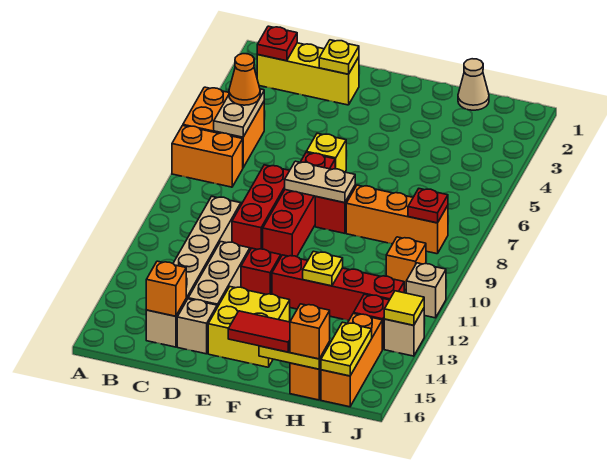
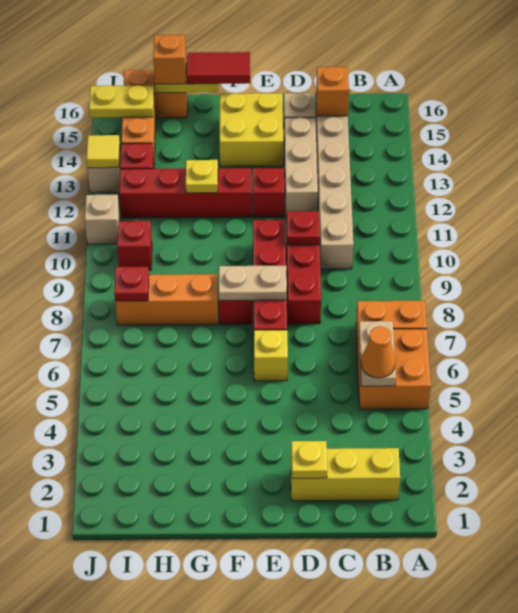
red 1x1 plate [257,26,297,61] -> red 1x1 plate moved to [287,211,320,245]
tan 1x1 cone [458,59,489,110] -> none
orange 1x1 brick [386,237,426,290] -> red 1x1 brick [117,221,152,270]
yellow 1x2 plate [321,322,372,376] -> yellow 1x2 plate turned to [89,85,154,118]

